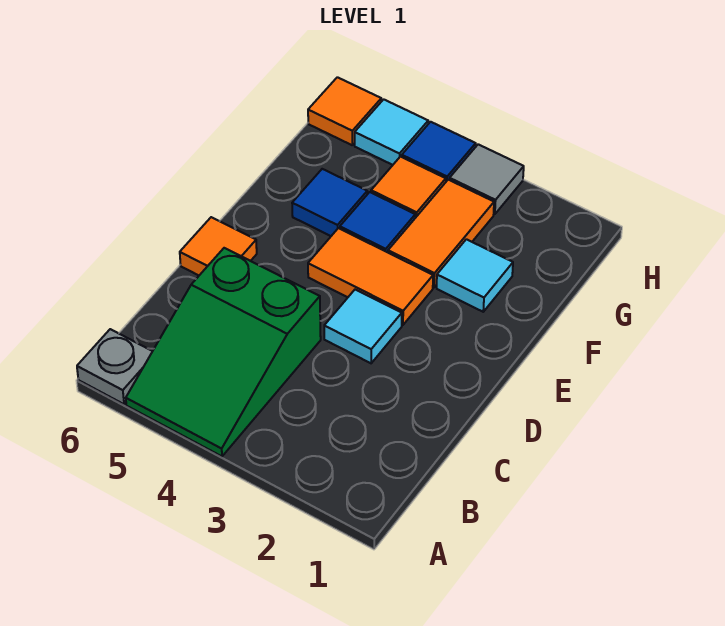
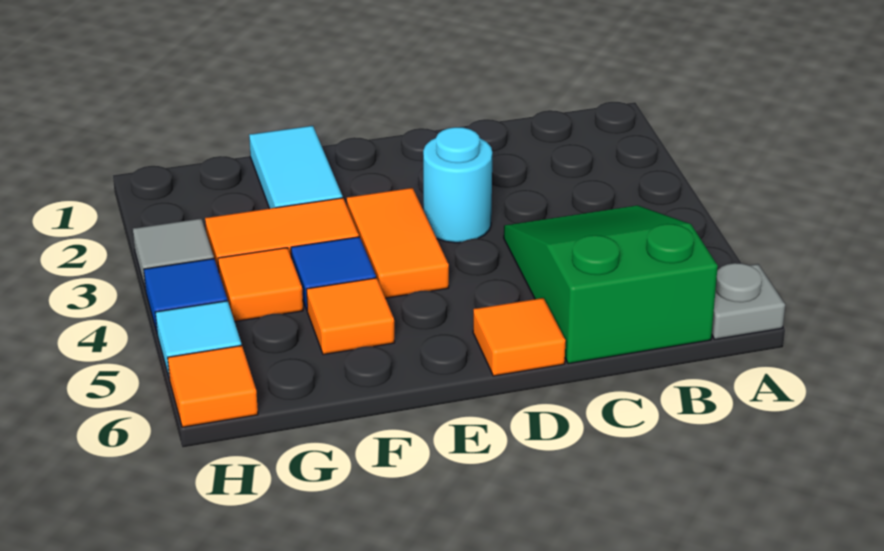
green 2x3 slope [126,248,321,456] -> green 2x3 slope turned to [504,205,718,364]
cyan 1x1 tile [324,290,402,363] -> cyan 1x1 round brick [423,127,492,243]
cyan 1x1 tile [437,239,513,312] -> cyan 1x2 tile [249,126,343,208]
blue 1x1 tile [292,169,367,236] -> orange 1x1 tile [307,278,395,355]

